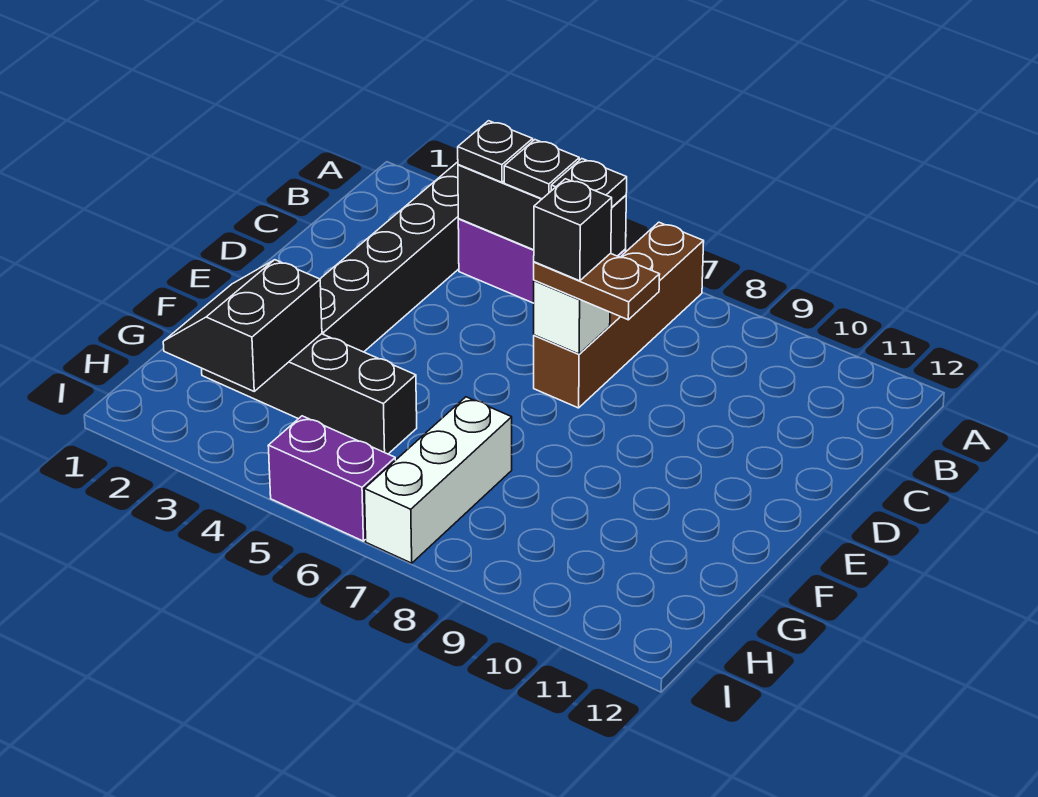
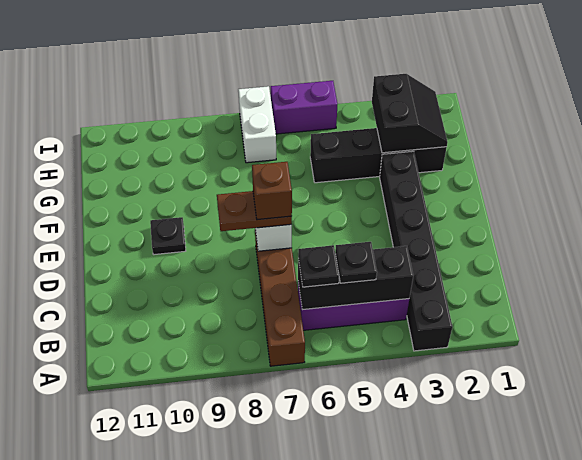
black 1x1 plate [458,121,533,182] -> black 1x1 plate moved to [150,217,186,255]
black 1x1 brick [534,179,612,281] -> brown 1x1 brick [252,162,292,220]
white 1x3 brick [364,397,512,563] -> white 1x2 brick [238,86,276,163]

